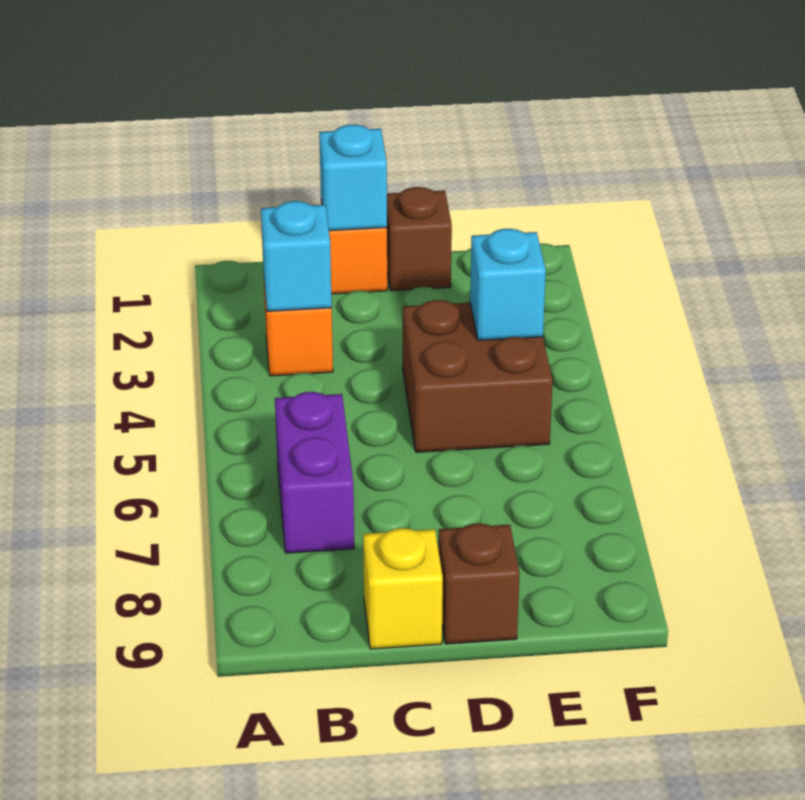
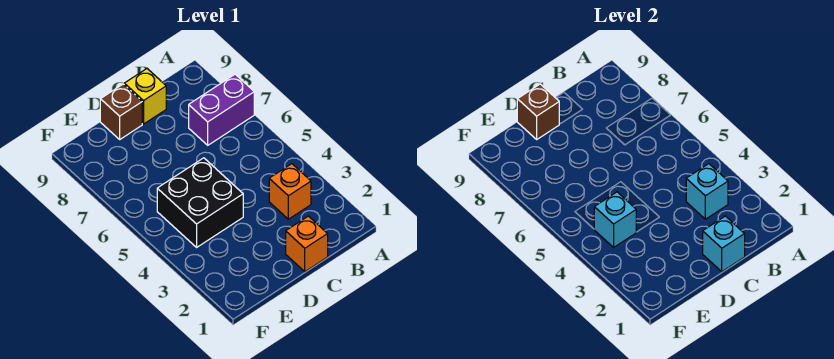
purple 1x2 brick [275,392,354,553] -> purple 1x2 brick turned to [189,74,254,145]
brown 1x1 brick [387,187,452,291] -> brown 1x1 brick moved to [517,84,559,139]
brown 2x2 brick [403,300,553,452] -> black 2x2 brick [157,158,243,247]

